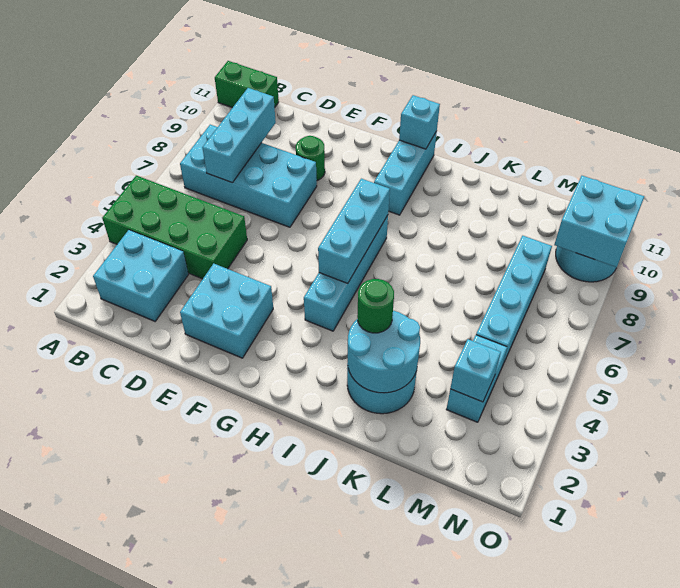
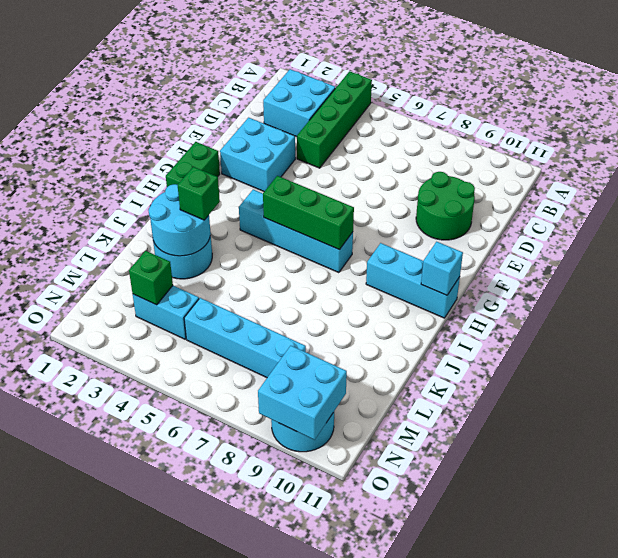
green 2x4 brick [102,176,247,279] -> green 1x4 brick [297,71,372,168]
green 1x2 brick [215,61,279,108] -> green 1x2 brick moved to [166,142,220,187]
cyan 2x4 brick [180,125,317,227] -> none
cyan 1x3 brick [202,88,276,183] -> none
green 1x1 round brick [296,136,325,181] -> green 2x2 round brick [416,172,475,240]
cyan 1x3 brick [318,179,390,283] -> green 1x3 brick [263,176,354,250]
green 1x1 round brick [357,279,394,333] -> green 1x1 brick [178,167,220,220]
cyan 1x1 brick [450,339,501,402] -> green 1x1 brick [129,251,173,305]

